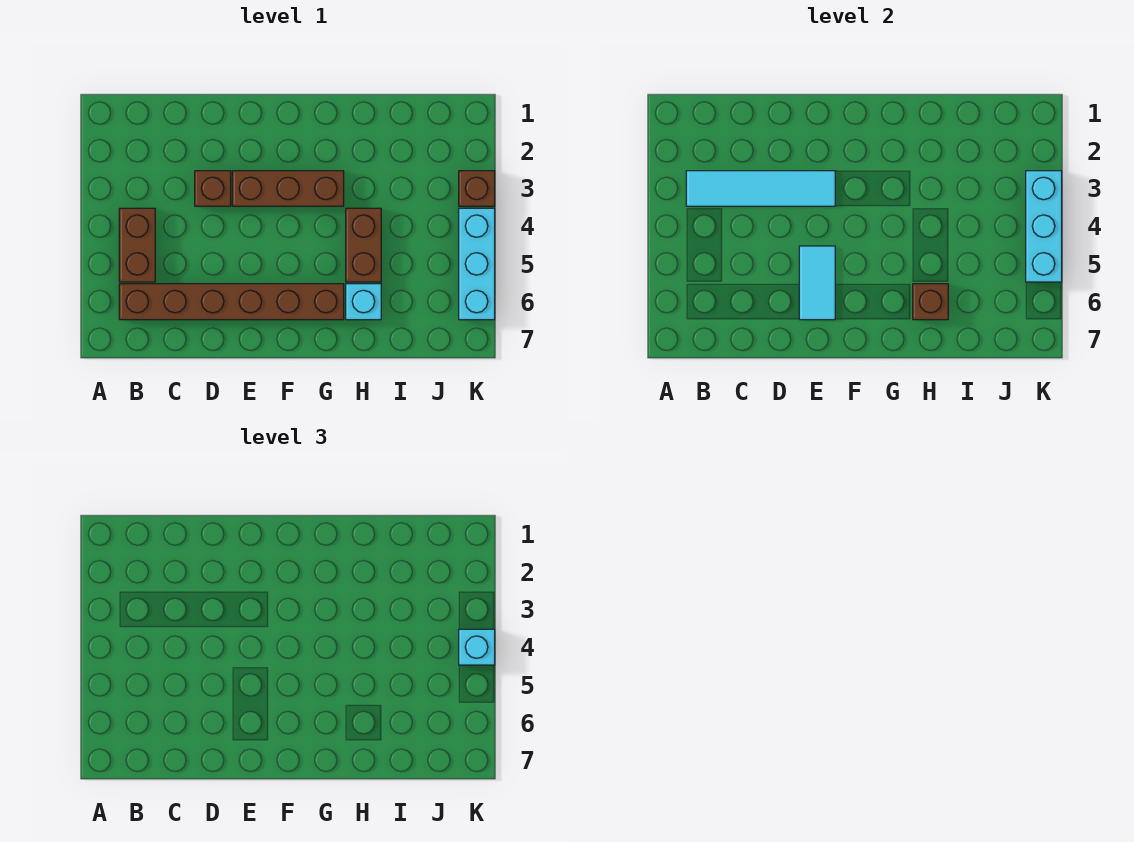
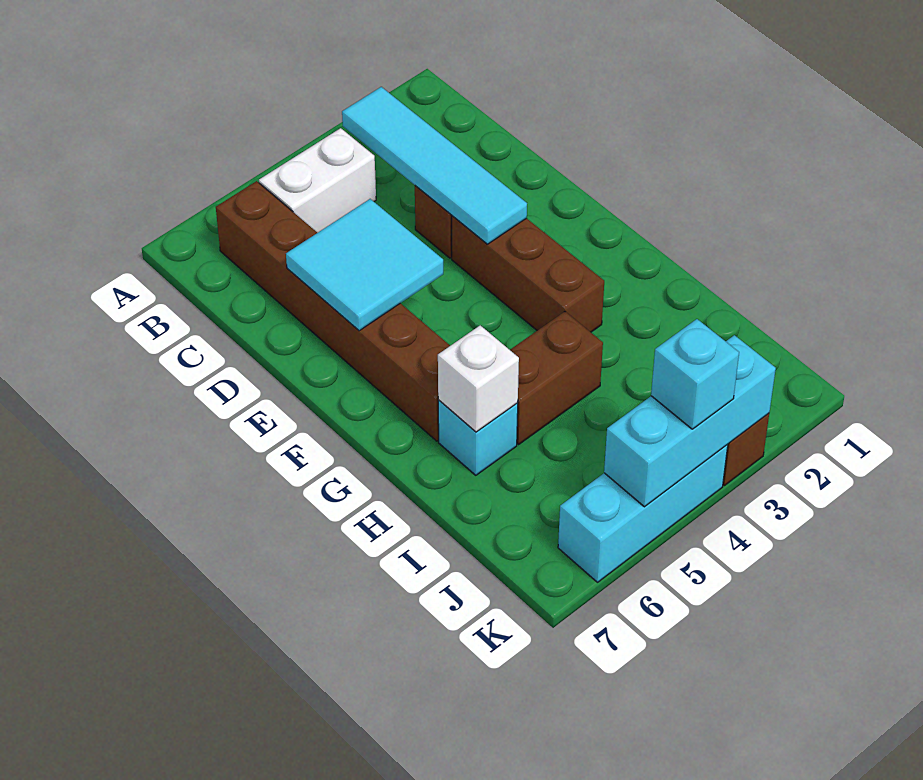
brown 1x2 brick [119,208,155,282] -> white 1x2 brick [259,128,376,233]
cyan 1x2 tile [799,246,835,320] -> cyan 2x2 tile [286,199,443,331]
brown 1x1 brick [913,284,948,320] -> white 1x1 brick [438,325,519,432]

